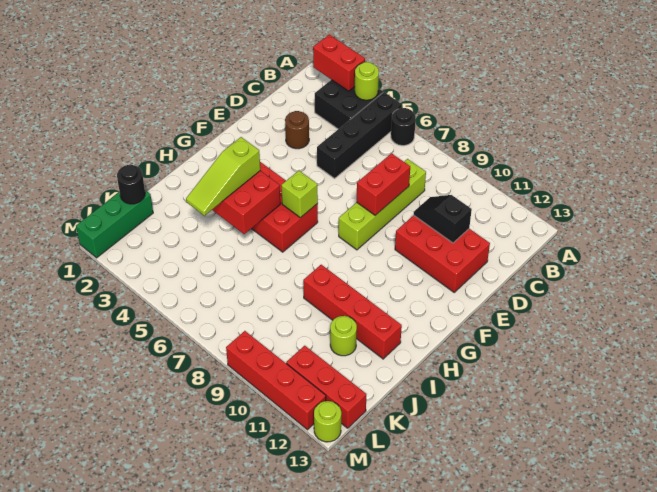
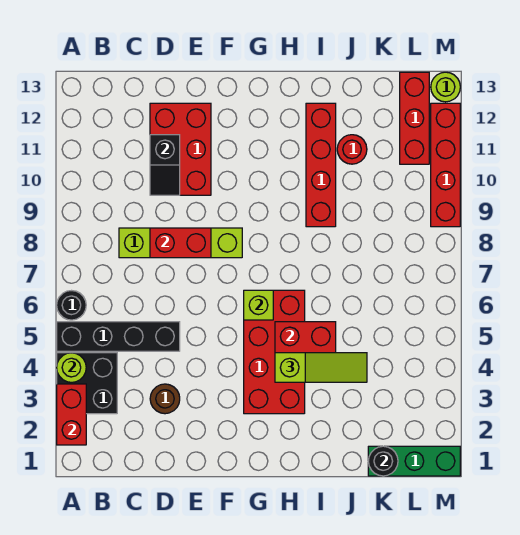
lime 1x1 round brick [330,316,357,356] -> red 1x1 round brick [337,135,367,164]

